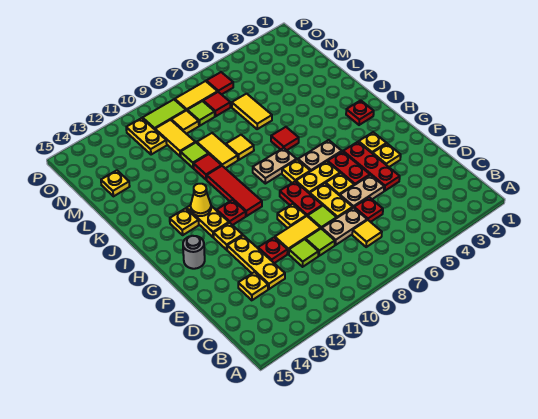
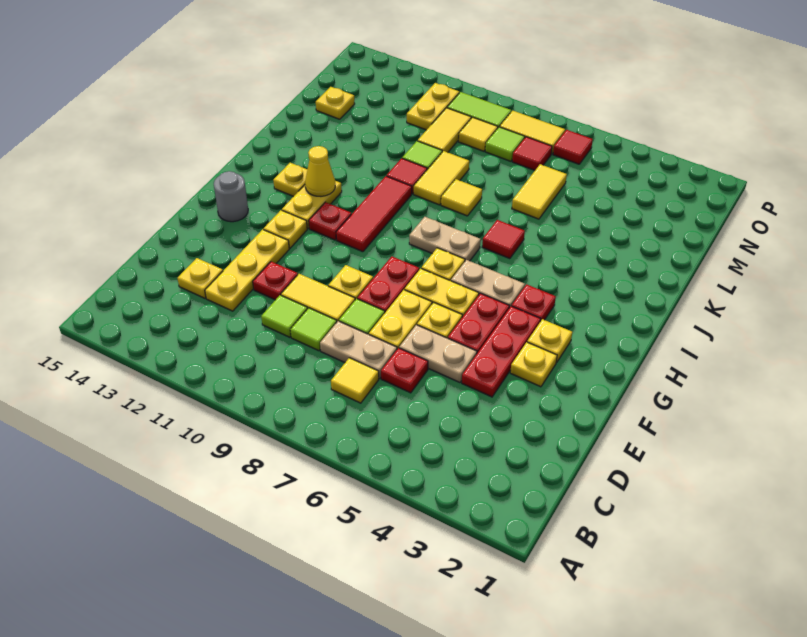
red 1x1 plate [346,100,374,125] -> red 1x1 plate moved to [512,284,556,321]

